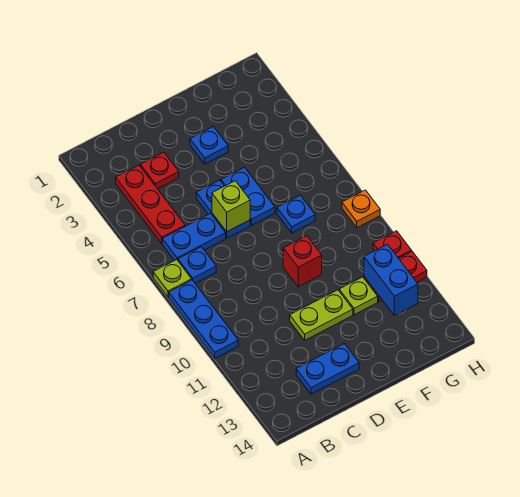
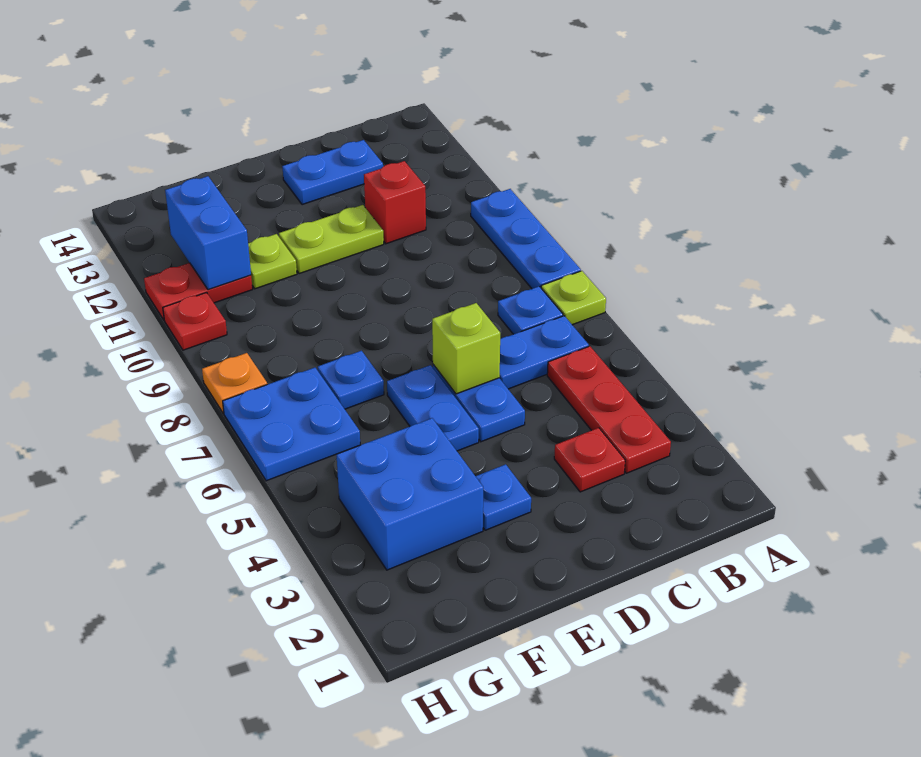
red 1x1 brick [283,236,322,287] -> red 1x1 brick moved to [364,161,426,244]
none -> blue 2x2 brick [336,418,483,570]
none -> blue 2x2 plate [223,368,360,481]

